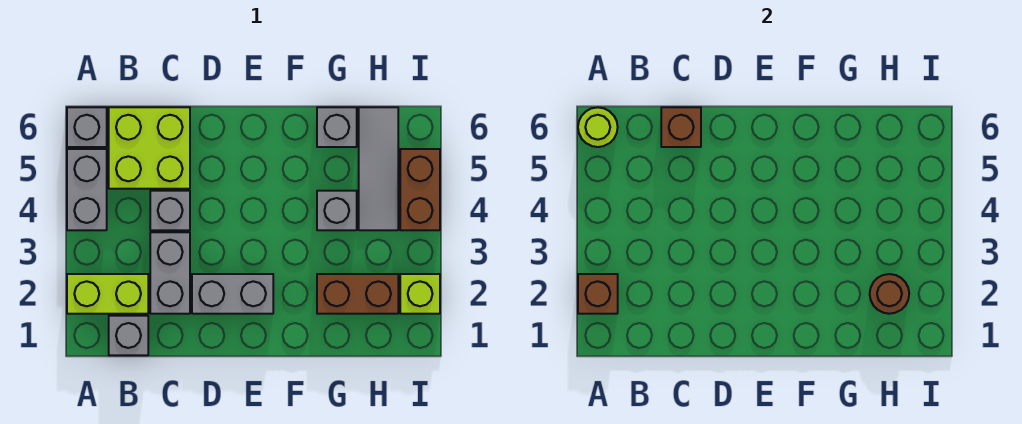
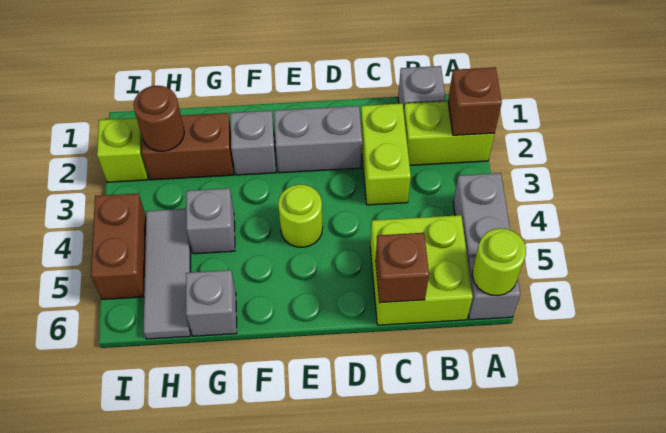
grey 1x2 brick [150,232,190,314] -> lime 1x2 brick [361,104,411,205]
grey 1x1 brick [150,191,190,230] -> grey 1x1 brick moved to [230,111,276,175]
none -> lime 1x1 round brick [278,184,323,247]

